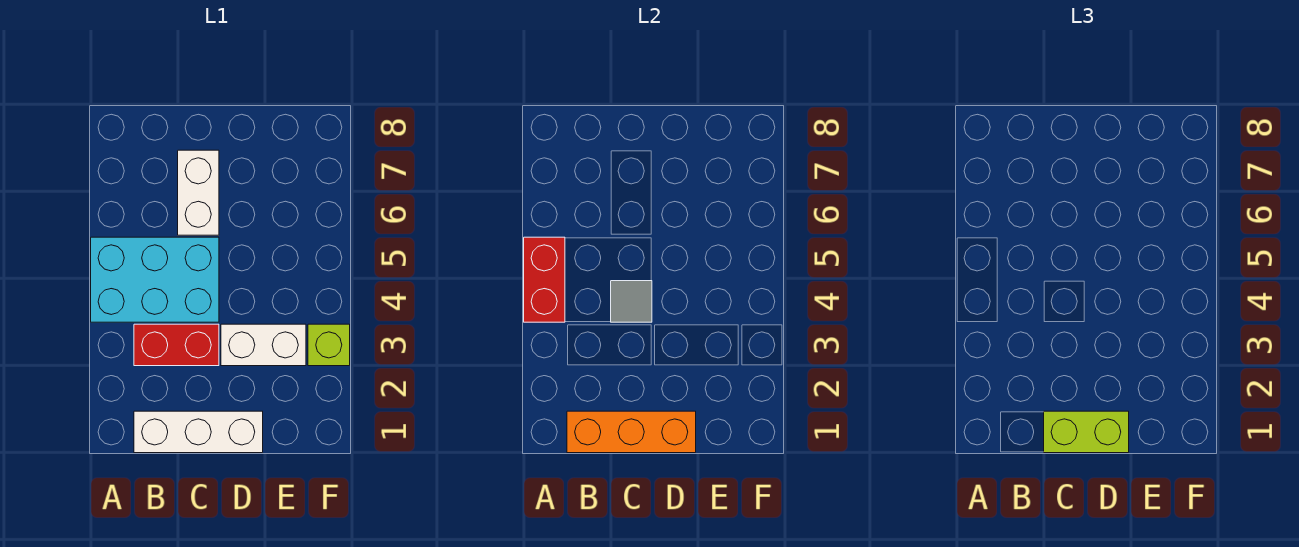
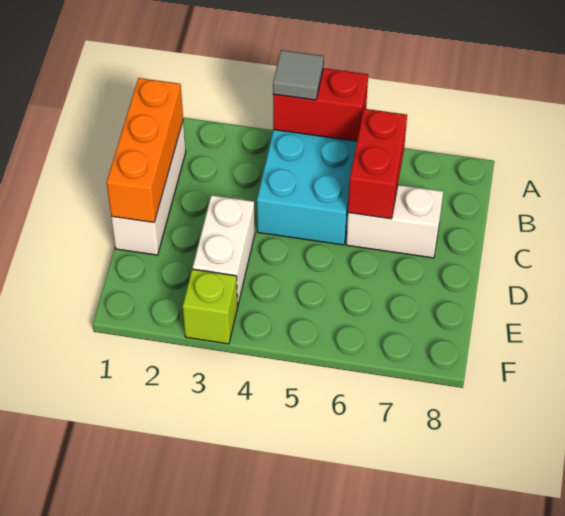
red 1x2 brick [134,324,219,366] -> red 1x2 brick moved to [348,109,407,219]
lime 1x2 brick [1044,411,1129,453] -> none
grey 1x1 tile [611,281,652,322] -> grey 1x1 tile moved to [273,50,324,100]

